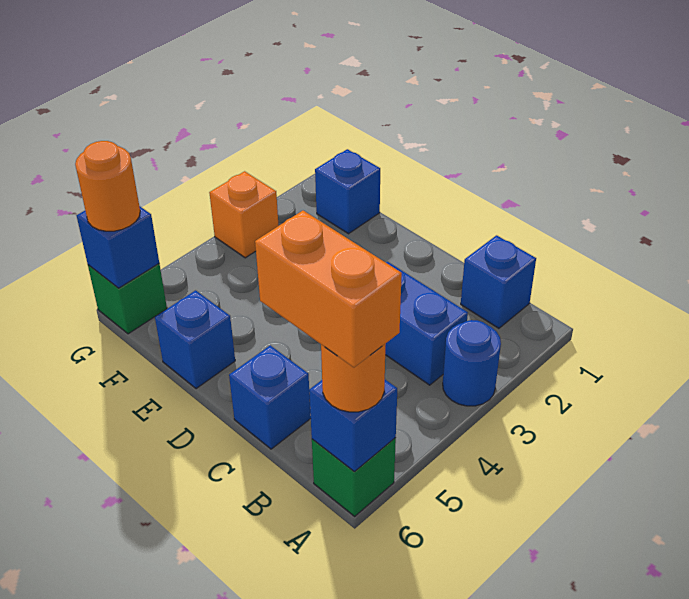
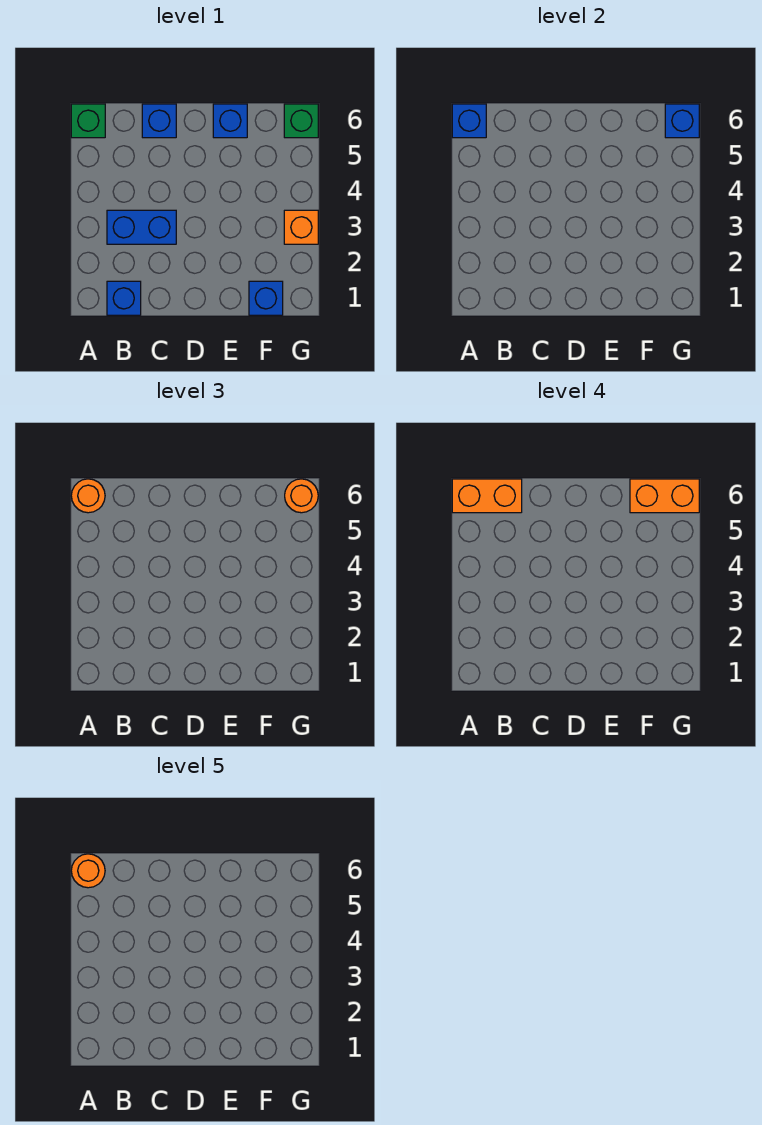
blue 1x1 round brick [443,320,501,406] -> none
none -> orange 1x1 round brick [71,854,105,888]
none -> orange 1x2 brick [630,479,699,513]

